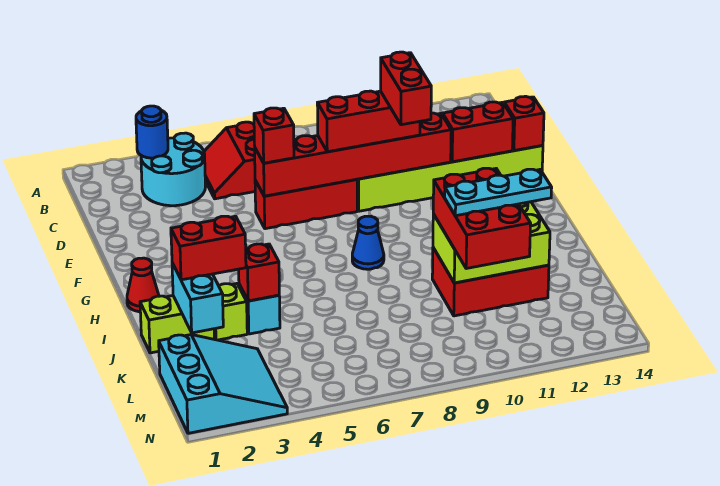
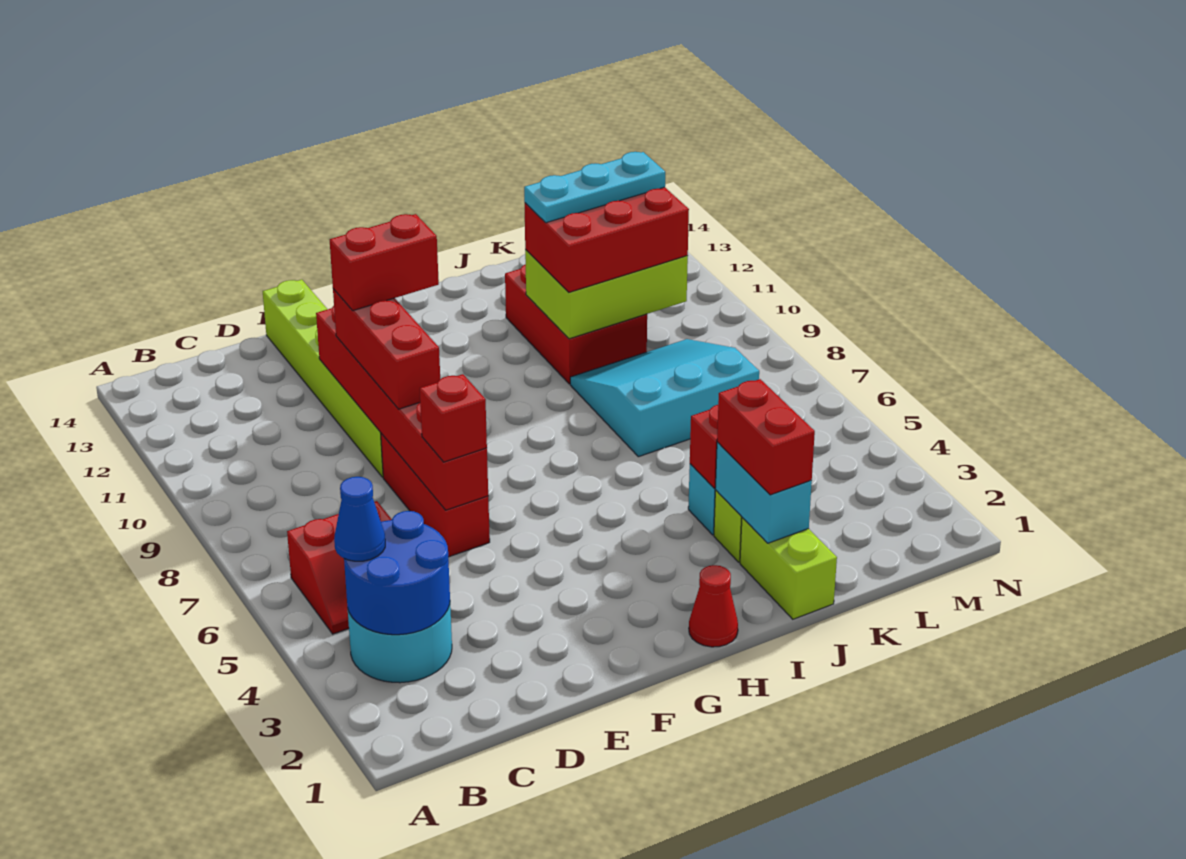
blue 1x1 round brick [136,106,168,158] -> blue 2x2 round brick [344,511,450,635]
red 1x2 brick [443,102,513,162] -> none
red 1x1 brick [504,96,544,151] -> none
blue 1x1 cone [352,216,384,269] -> blue 1x1 cone moved to [334,477,385,561]
cyan 1x2 brick [172,263,223,333] -> cyan 1x2 brick turned to [715,442,812,543]
lime 2x3 brick [433,202,550,283] -> lime 2x3 brick turned to [525,250,688,339]
cyan 1x3 plate [445,169,552,216] -> cyan 1x3 plate turned to [524,152,665,223]
cyan 3x3 slope [159,335,287,433] -> cyan 3x3 slope moved to [570,339,759,457]

